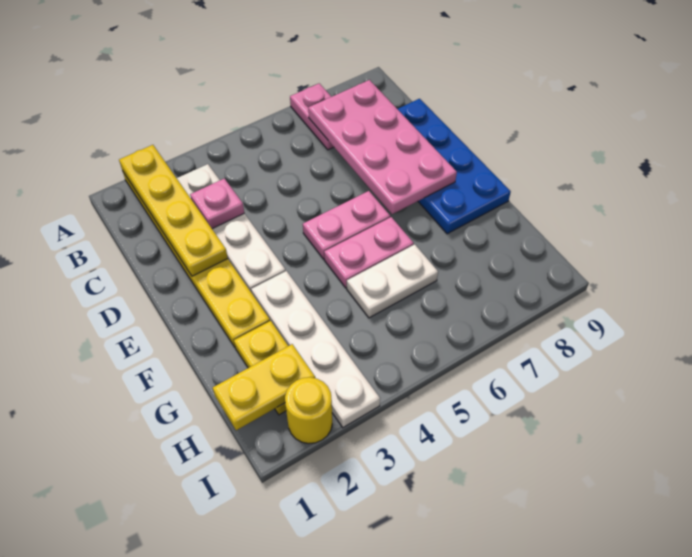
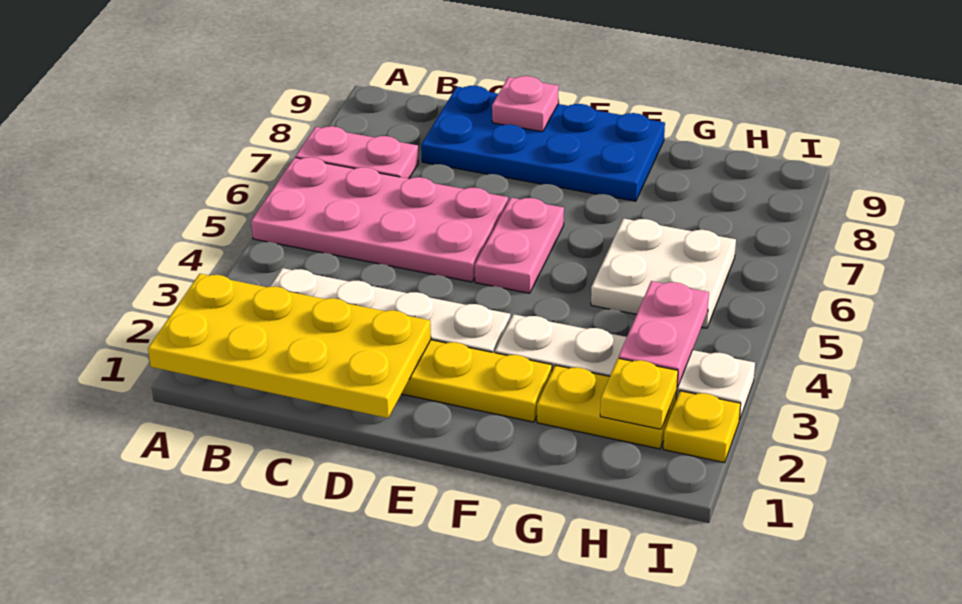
yellow 1x4 plate [119,145,228,276] -> yellow 2x4 plate [148,274,431,418]
pink 2x4 plate [308,80,457,214] -> pink 2x4 plate moved to [251,157,508,282]
pink 1x1 plate [190,179,244,229] -> pink 1x1 plate moved to [492,76,558,132]
pink 1x2 plate [324,217,414,288] -> pink 1x2 plate moved to [619,281,709,387]
white 1x2 plate [347,244,438,318] -> white 2x2 plate [591,219,736,328]
yellow 1x2 plate [213,344,315,430] -> yellow 1x1 plate [600,358,678,429]
yellow 1x1 round brick [285,377,332,444] -> yellow 1x1 plate [663,391,741,463]

